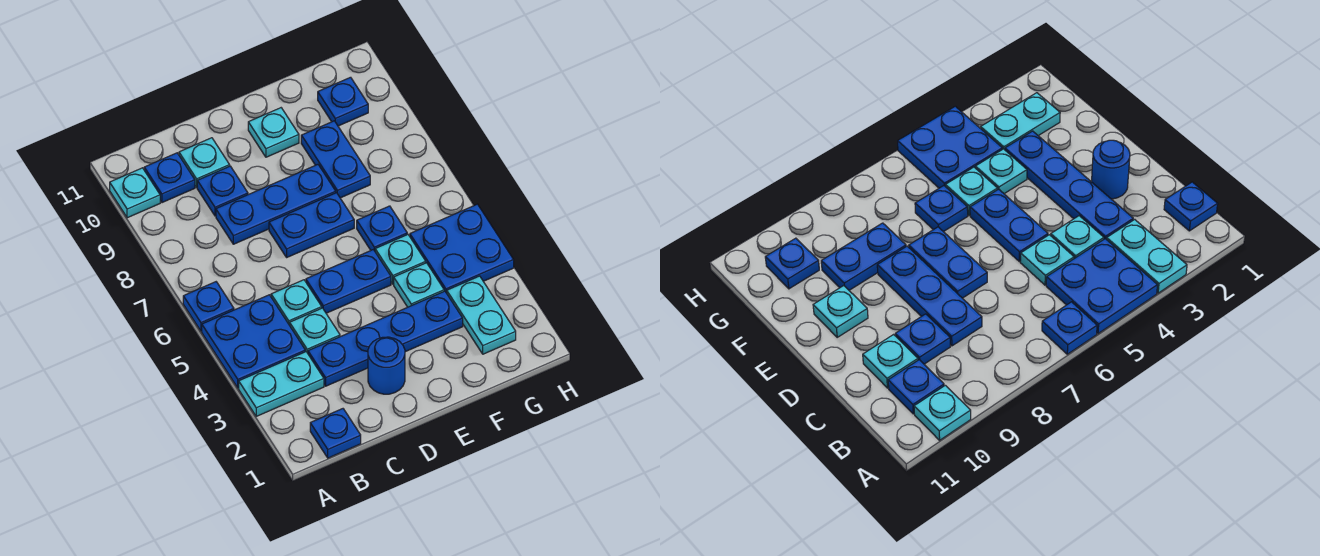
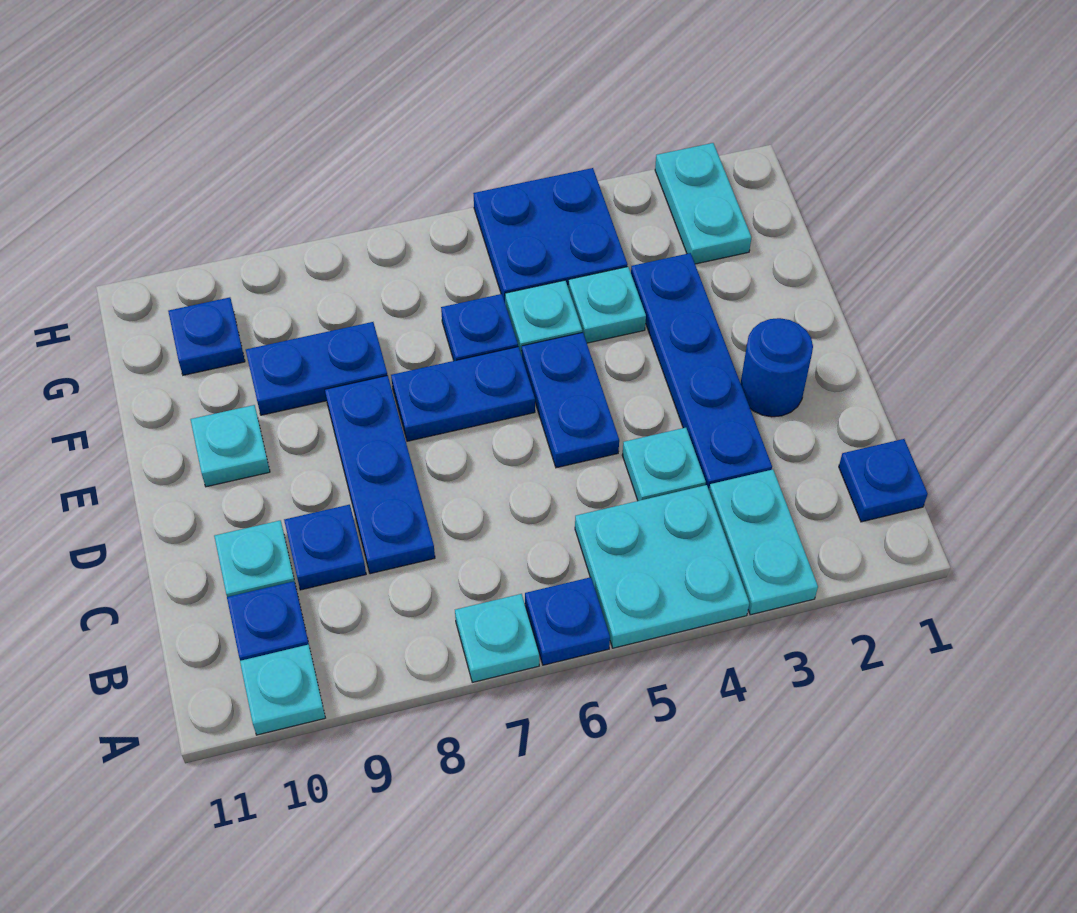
blue 2x2 plate [202,295,305,388] -> cyan 2x2 plate [575,485,749,648]
cyan 1x1 plate [271,280,322,325] -> cyan 1x1 plate moved to [455,594,539,682]
blue 1x2 plate [269,193,354,257] -> blue 1x2 plate turned to [391,347,535,441]
cyan 1x2 plate [447,276,516,354] -> cyan 1x2 plate turned to [655,143,751,264]

